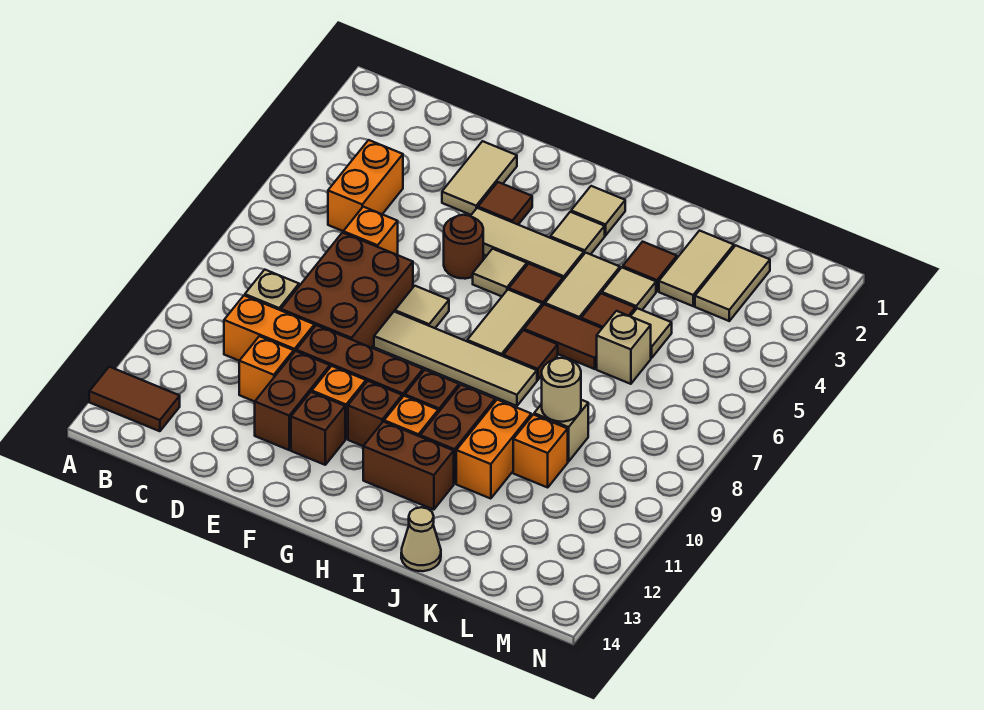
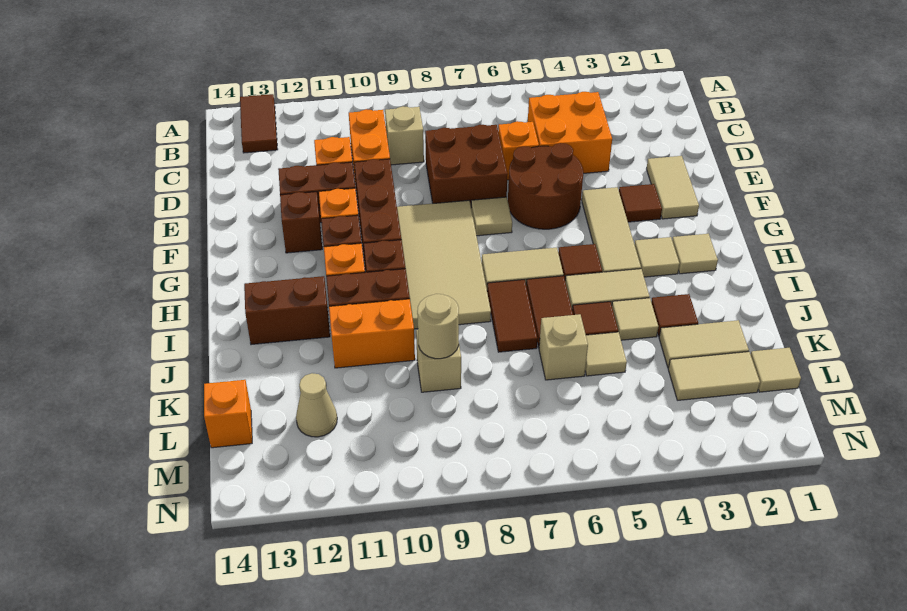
orange 1x2 brick [328,140,403,231] -> orange 2x2 brick [528,92,612,173]
brown 2x3 brick [281,233,413,348] -> brown 2x2 brick [425,125,508,204]
tan 1x2 tile [442,141,517,215] -> tan 1x2 tile turned to [647,156,699,219]
brown 1x1 round brick [444,215,483,279] -> brown 2x2 round brick [508,143,583,229]
tan 1x4 tile [374,312,537,406] -> tan 2x4 tile [397,200,491,329]
tan 1x1 tile [473,249,527,296] -> tan 1x1 tile moved to [751,348,801,392]
brown 1x2 brick [363,422,454,510] -> brown 1x2 brick turned to [244,276,330,345]
brown 1x1 tile [503,330,558,380] -> brown 1x2 tile [487,280,537,352]
tan 1x1 cone [401,507,441,571] -> tan 1x1 cone moved to [296,373,337,437]
orange 1x1 brick [513,414,568,487] -> orange 1x1 brick moved to [204,380,252,448]

